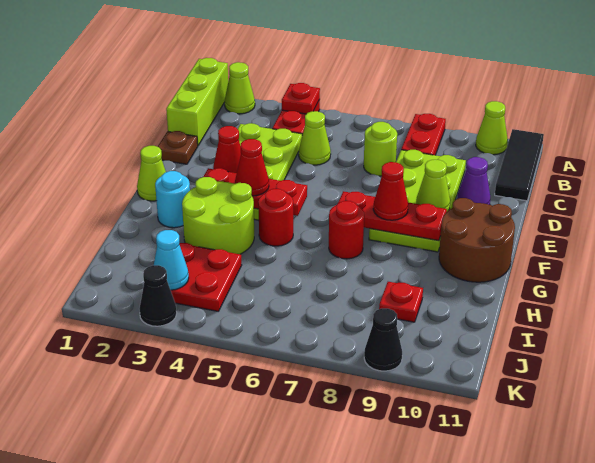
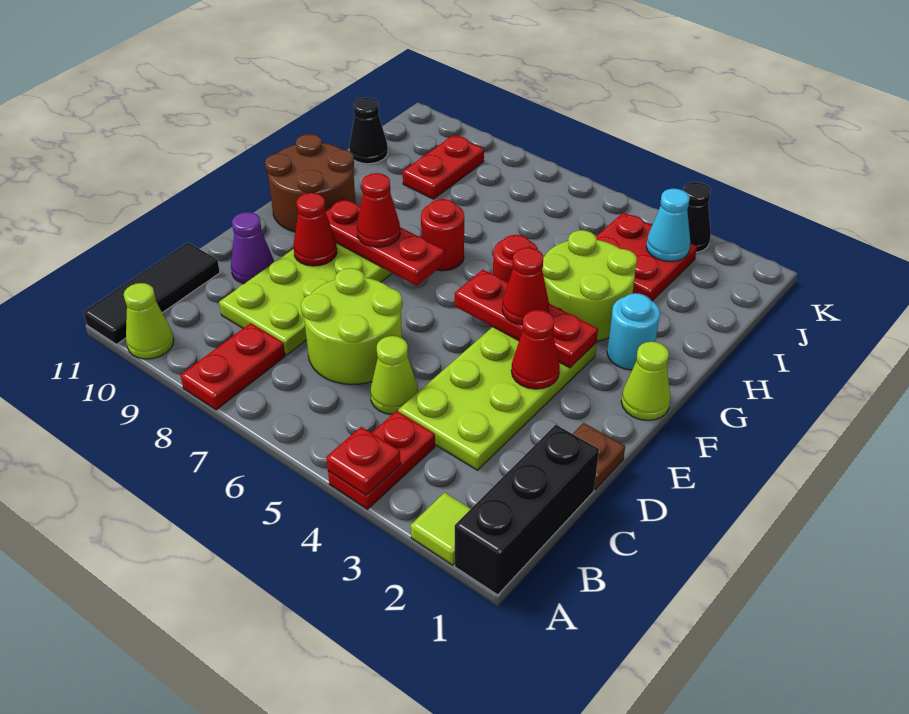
lime 1x3 brick [166,58,228,145] -> black 1x3 brick [455,425,599,595]
lime 1x1 cone [225,62,255,114] -> lime 1x1 tile [411,493,470,565]
lime 1x1 round brick [364,122,397,176] -> lime 2x2 round brick [301,268,402,385]
lime 1x1 cone [416,160,450,211] -> red 1x1 cone [294,193,337,266]
red 1x1 plate [379,282,423,322] -> red 1x2 plate [403,135,484,199]
black 1x1 cone [364,308,402,371] -> black 1x1 cone moved to [349,97,388,164]

